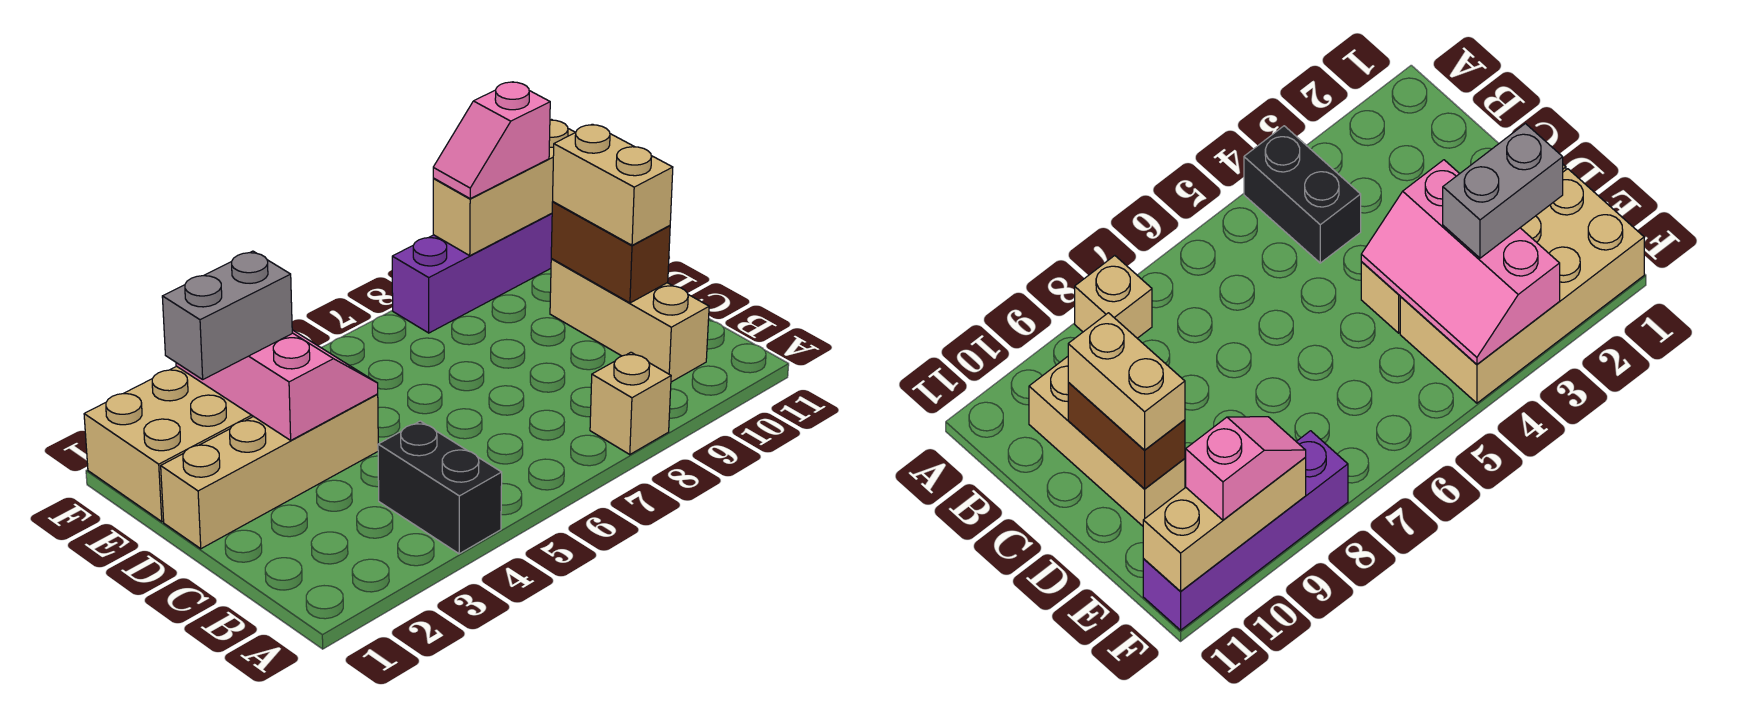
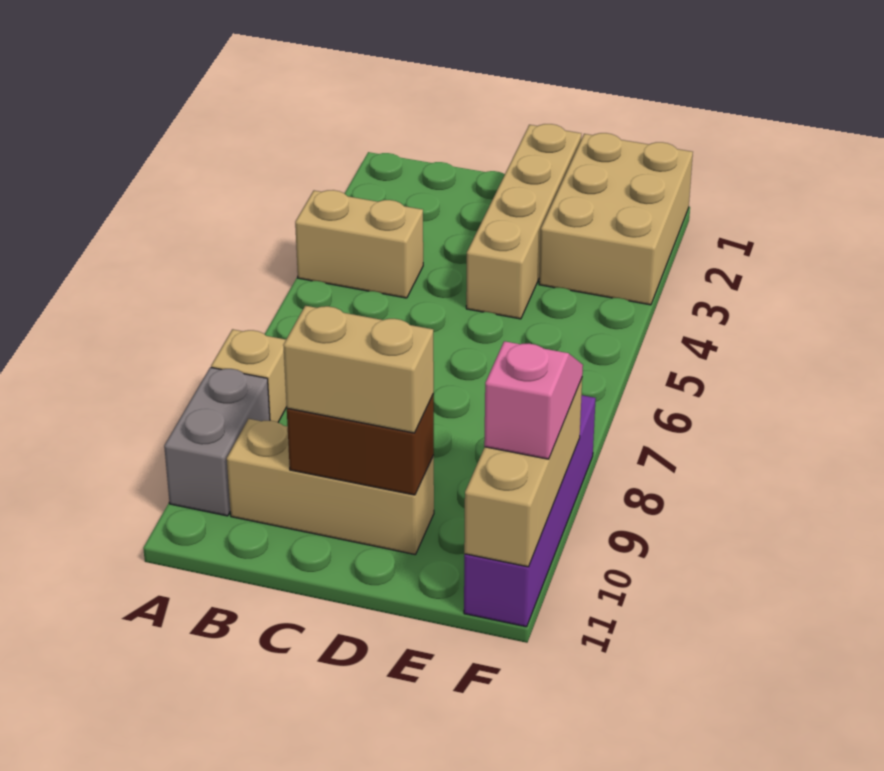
black 1x2 brick [378,421,502,554] -> tan 1x2 brick [295,190,423,298]
pink 2x3 slope [176,330,378,440] -> none
tan 2x4 brick [84,366,253,522] -> tan 2x3 brick [539,133,693,305]
grey 1x2 brick [162,251,292,379] -> grey 1x2 brick moved to [164,367,270,516]

